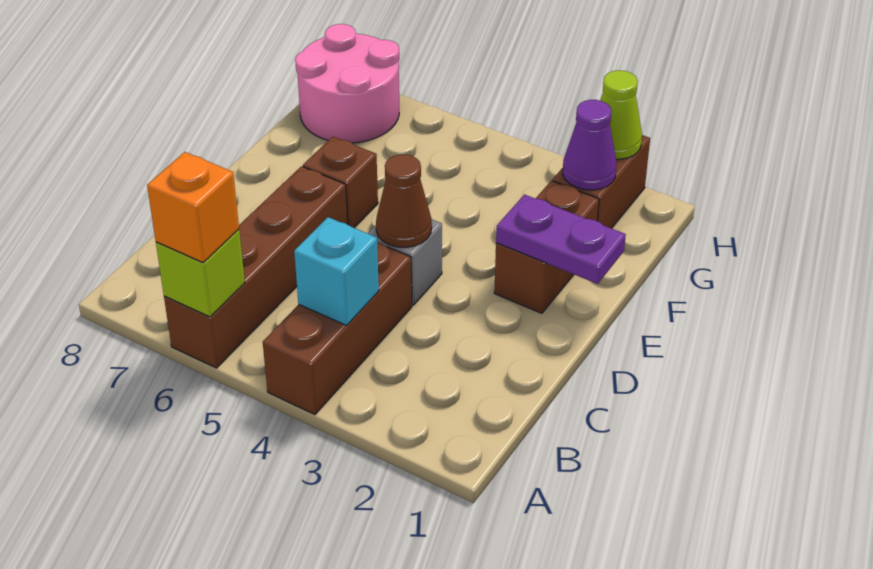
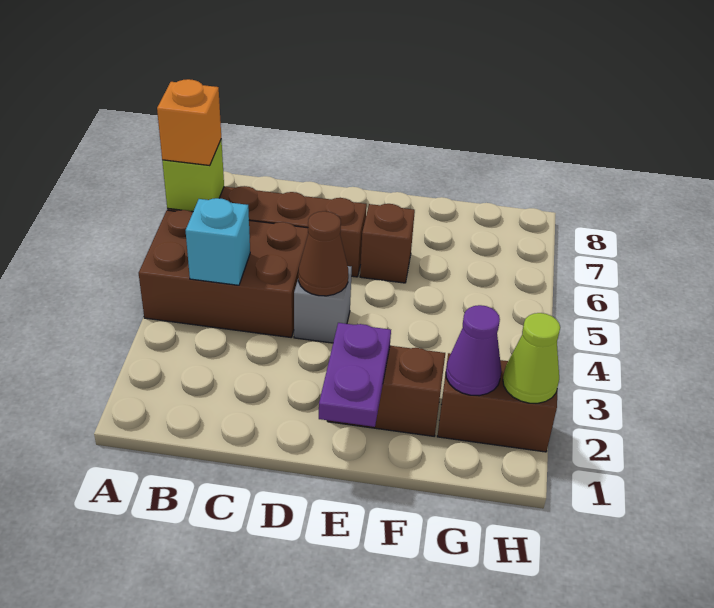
brown 1x3 brick [263,242,412,415] -> brown 2x3 brick [139,210,308,337]
pink 2x2 round brick [295,24,399,143] -> none

